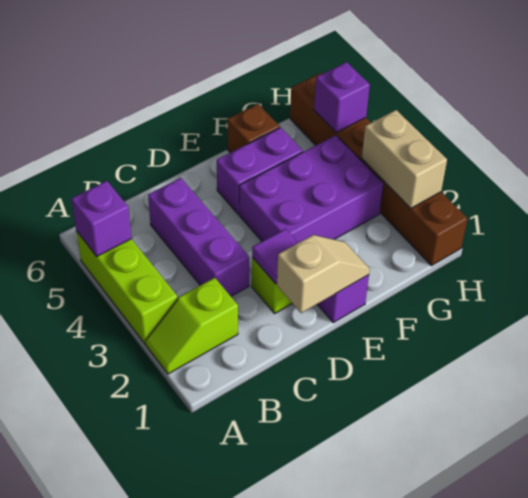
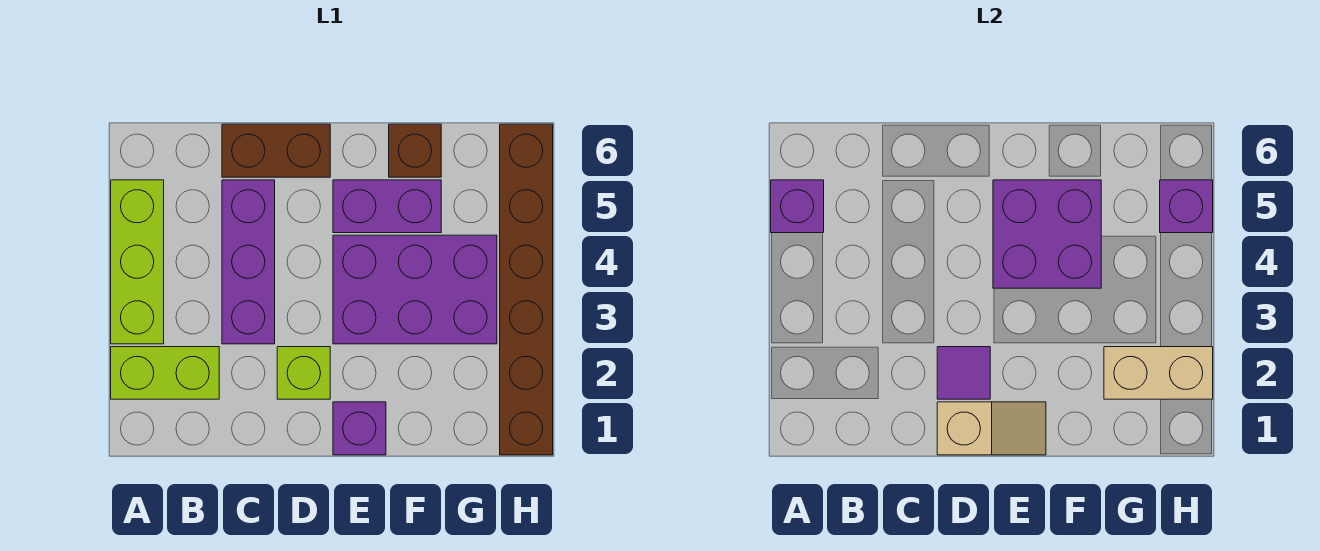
lime 1x2 slope [145,278,238,374] -> lime 1x2 brick [111,347,219,399]
none -> brown 1x2 brick [222,124,330,177]
none -> purple 2x2 brick [993,180,1101,288]
tan 1x2 brick [362,110,447,208] -> tan 1x2 brick turned to [1104,347,1213,399]

